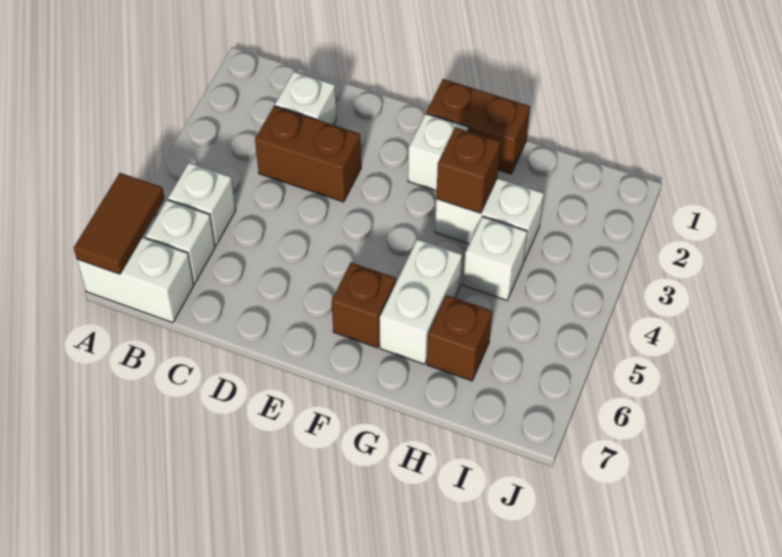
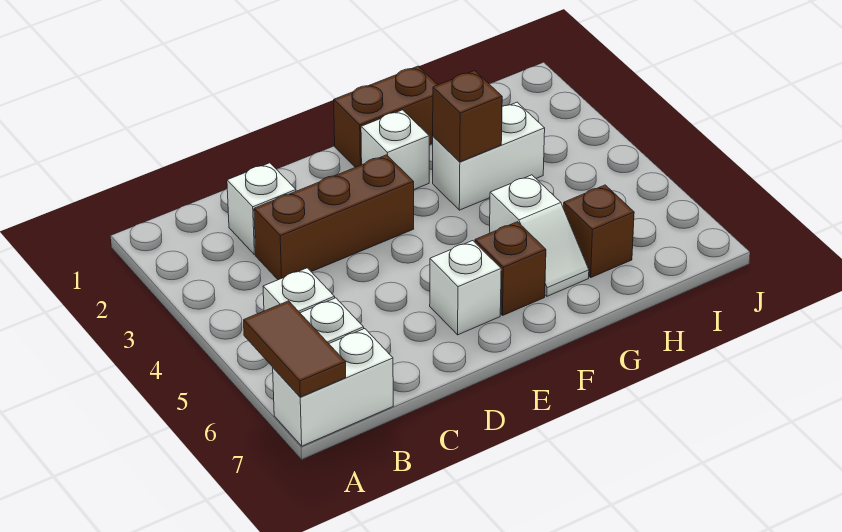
brown 1x2 brick [255,106,361,202] -> brown 1x3 brick [254,155,414,280]
white 1x2 brick [380,239,462,364] -> white 1x2 slope [490,175,589,296]
white 1x1 brick [463,216,527,300] -> white 1x1 brick moved to [430,241,501,335]

